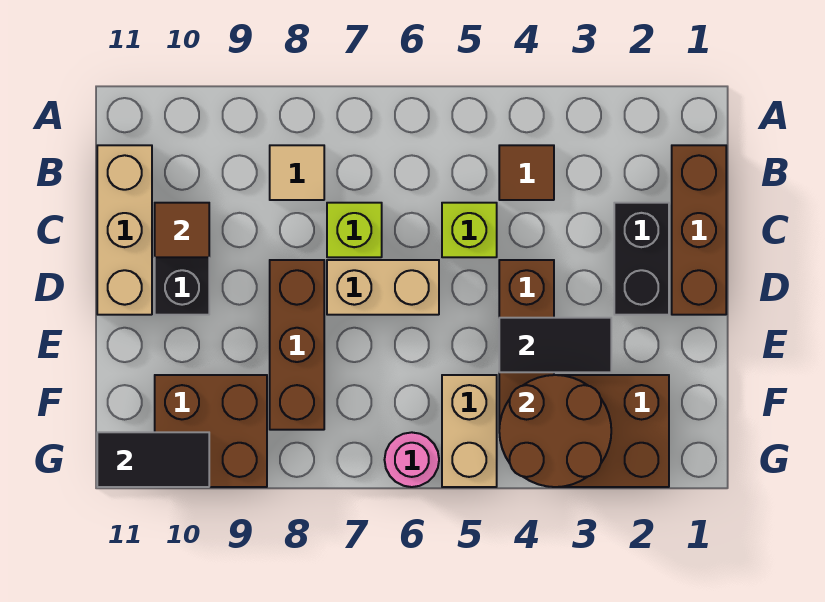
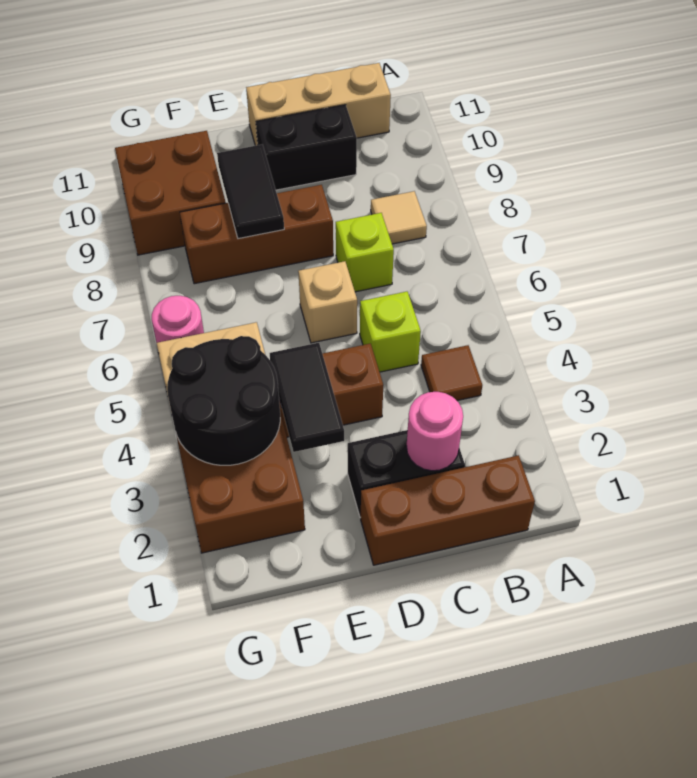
none -> pink 1x1 round brick [407,392,463,471]
brown 1x1 tile [155,203,209,257] -> none
tan 1x2 brick [327,260,439,315] -> tan 1x1 brick [298,261,357,343]
brown 2x2 round brick [499,375,611,487] -> black 2x2 round brick [167,336,280,465]
black 1x2 tile [97,432,209,487] -> black 1x2 tile moved to [217,144,284,239]

